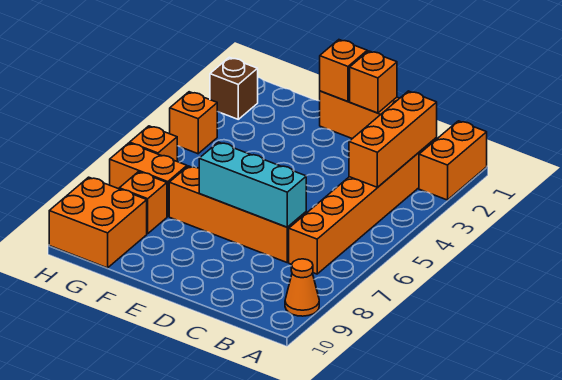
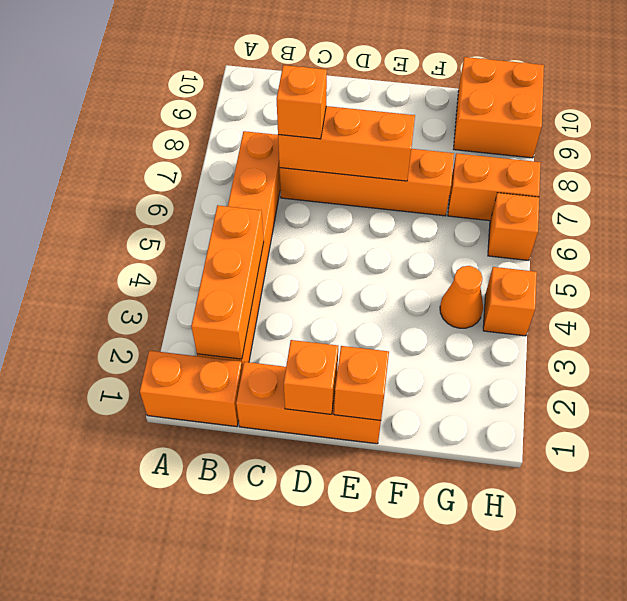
orange 1x2 brick [419,121,487,200] -> orange 1x2 brick turned to [140,351,242,427]
orange 1x1 cone [285,259,319,316] -> orange 1x1 cone moved to [440,266,483,328]
cyan 1x3 brick [199,142,306,227] -> orange 1x3 brick [278,106,415,181]
orange 1x1 brick [119,172,167,234] -> orange 1x1 brick moved to [277,65,327,139]
brown 1x1 brick [210,57,258,119] -> none

